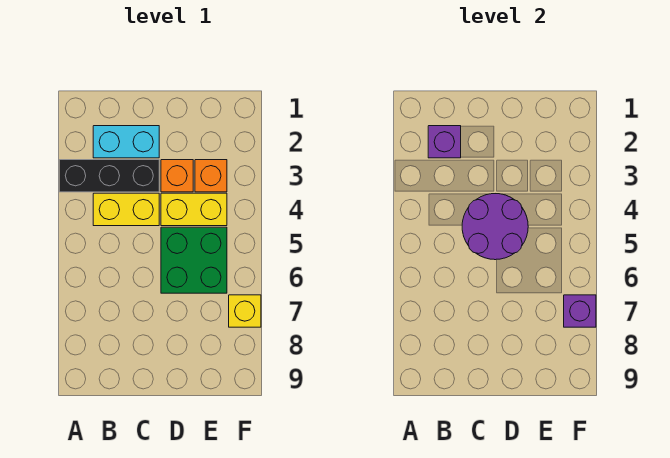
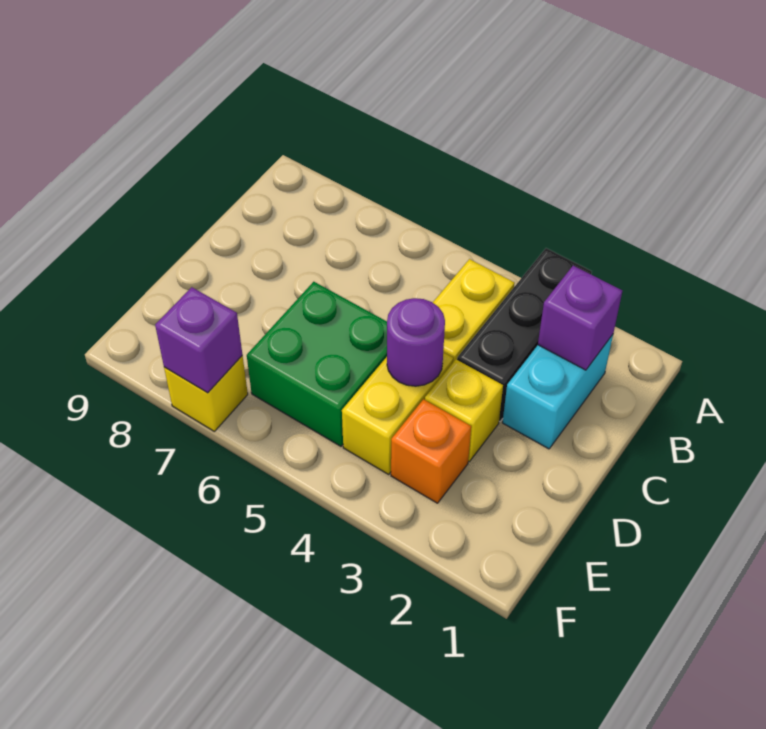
purple 2x2 round brick [462,194,528,260] -> purple 1x1 round brick [387,298,445,386]
orange 1x1 brick [161,160,193,192] -> yellow 1x1 brick [425,360,503,461]

